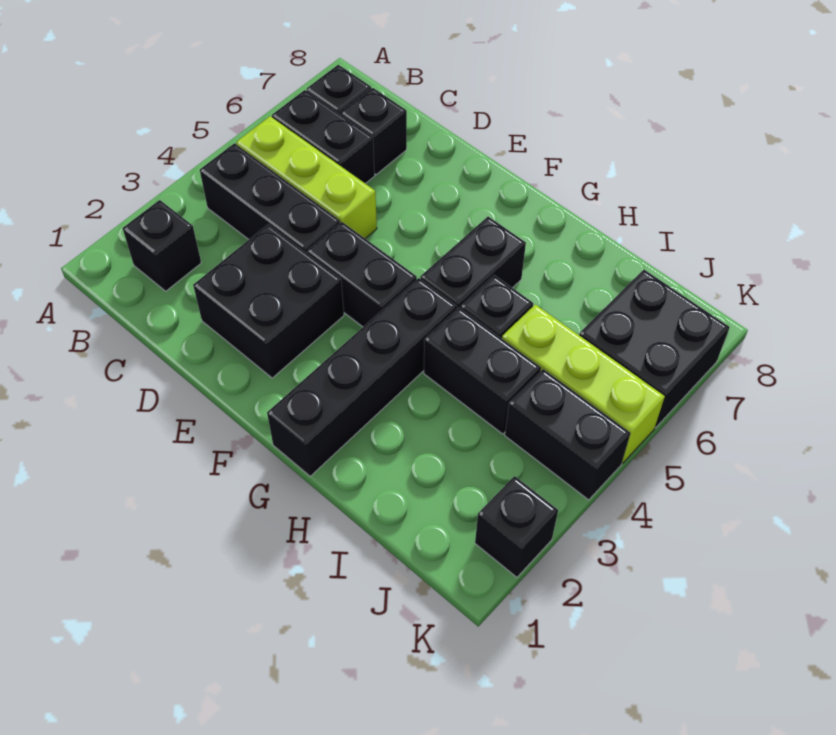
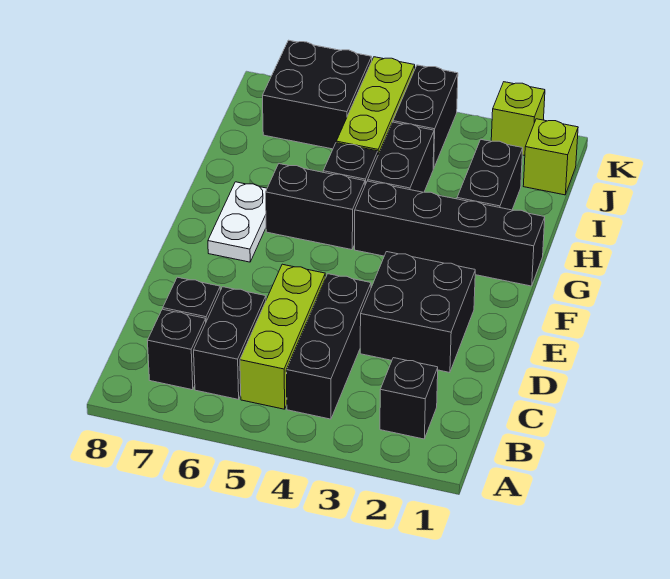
black 1x2 brick [307,222,417,327] -> black 1x2 brick moved to [457,140,523,210]
none -> white 1x2 plate [208,182,267,262]
none -> lime 1x1 brick [523,119,578,195]
black 1x1 brick [475,476,558,577] -> lime 1x1 brick [491,82,545,156]

